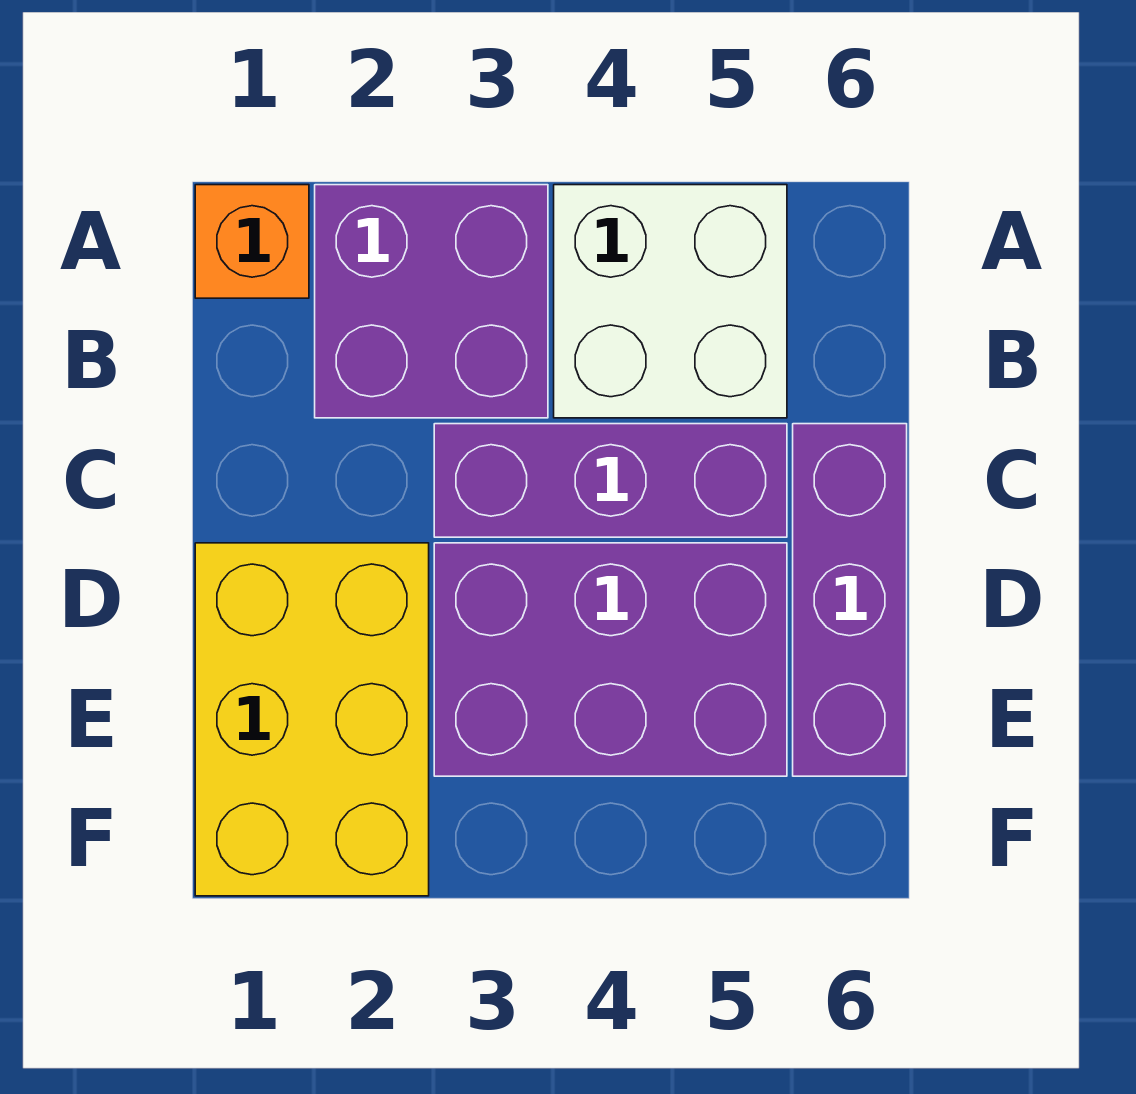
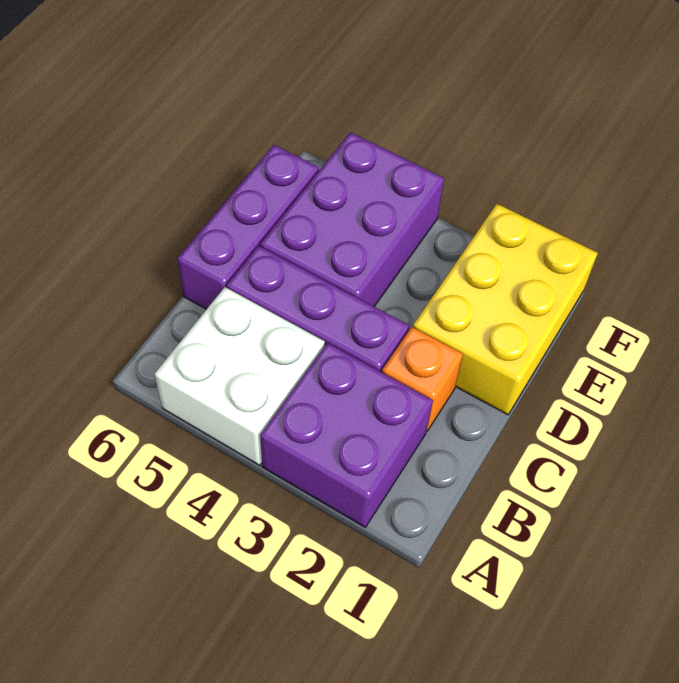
orange 1x1 brick [195,185,309,298] -> orange 1x1 brick moved to [382,327,463,431]
purple 2x3 brick [434,543,787,776] -> purple 2x3 brick turned to [260,132,444,306]

